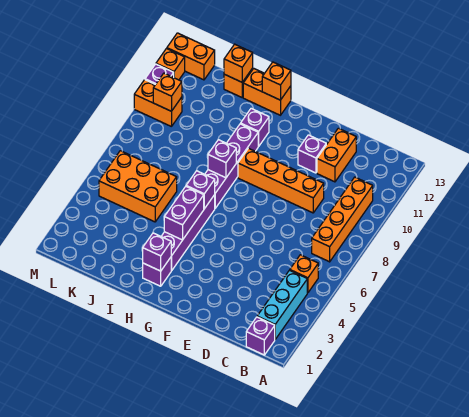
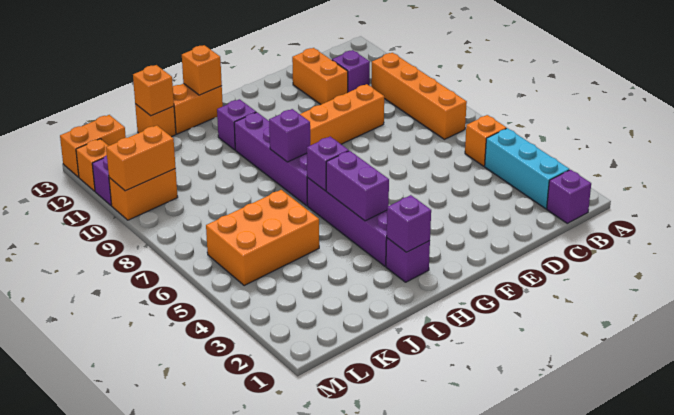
purple 1x1 brick [298,135,326,173] -> purple 1x1 brick moved to [332,50,370,92]
orange 1x1 brick [153,73,182,111] -> orange 1x2 brick [106,125,176,191]

